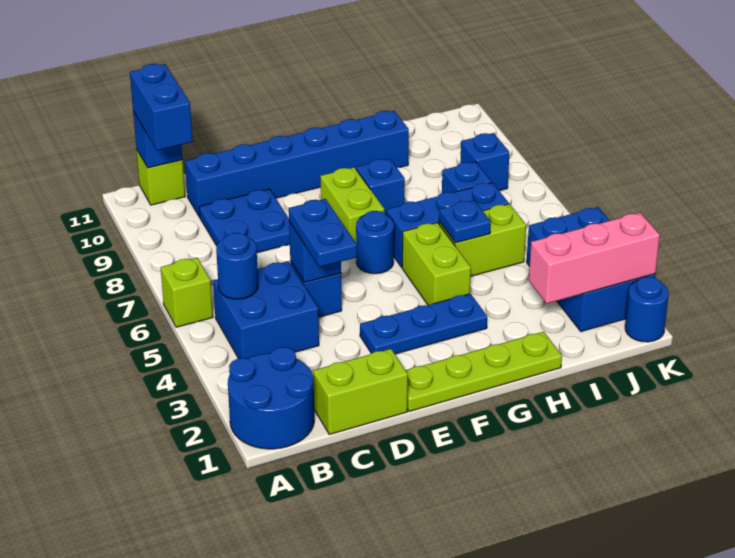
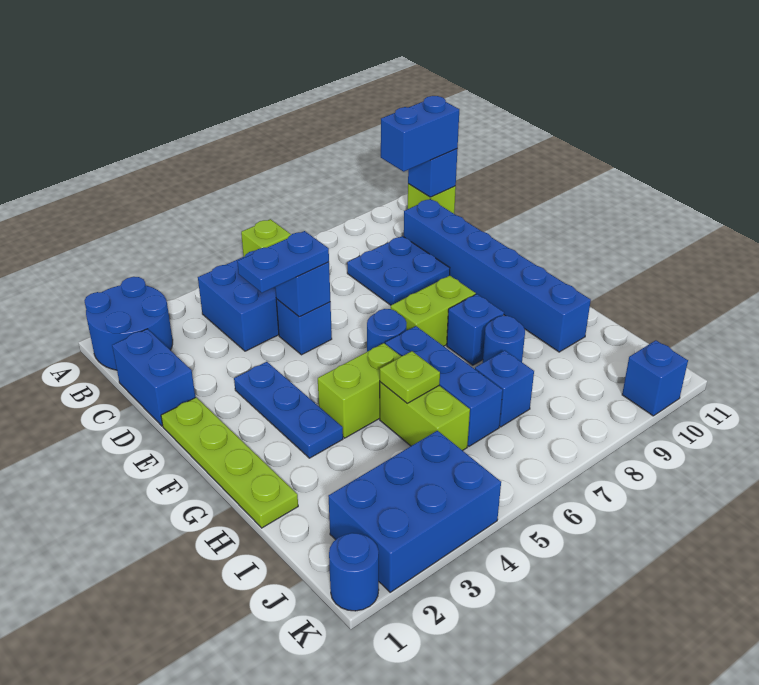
blue 1x1 round brick [216,233,258,299] -> blue 1x1 round brick moved to [483,316,525,362]
lime 1x2 brick [313,349,408,434] -> blue 1x2 brick [112,329,195,426]
blue 1x1 plate [439,200,491,243] -> lime 1x1 plate [380,351,440,403]
pink 1x3 brick [529,213,660,304] -> none
blue 1x1 brick [460,133,509,191] -> blue 1x1 brick moved to [622,340,688,416]

